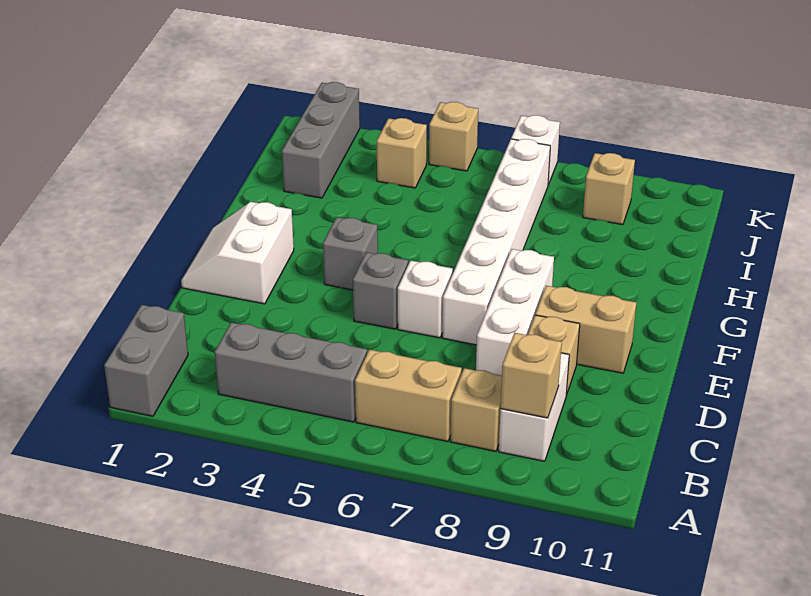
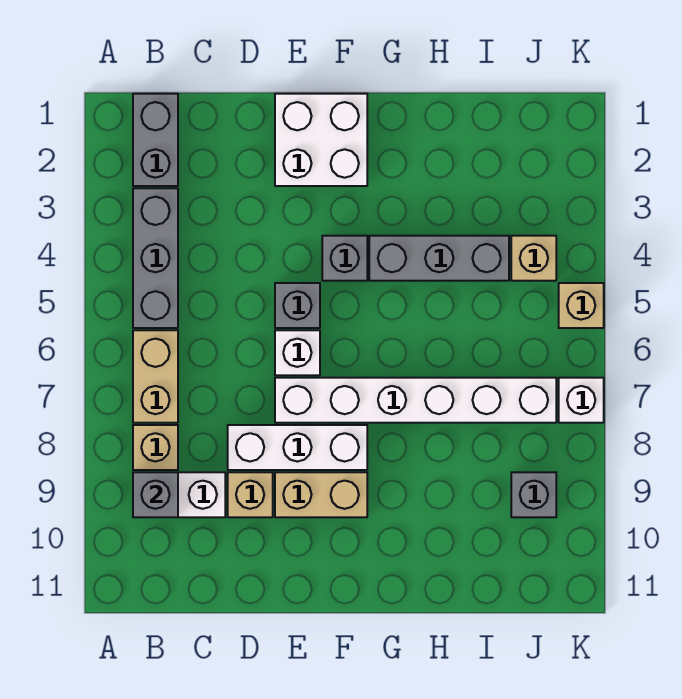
grey 1x2 brick [104,305,188,416] -> grey 1x2 brick turned to [133,94,178,186]
tan 1x1 brick [501,333,562,418] -> grey 1x1 brick [133,472,178,517]
white 2x2 slope [181,202,294,304] -> white 2x2 brick [275,94,367,186]
tan 1x2 brick [536,286,636,373] -> tan 1x2 brick turned to [275,472,367,517]
grey 1x3 brick [282,82,360,198] -> grey 1x3 brick moved to [369,236,509,281]
tan 1x1 brick [583,153,635,225] -> grey 1x1 brick [511,472,556,517]

